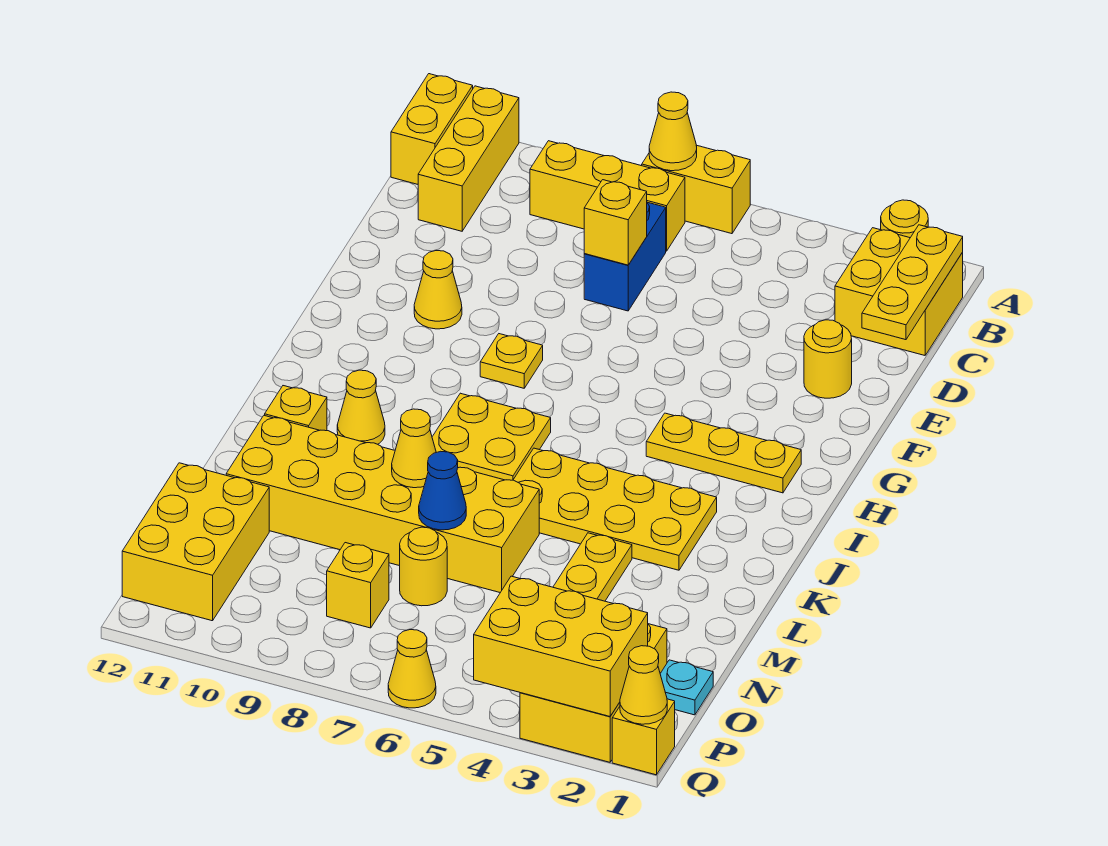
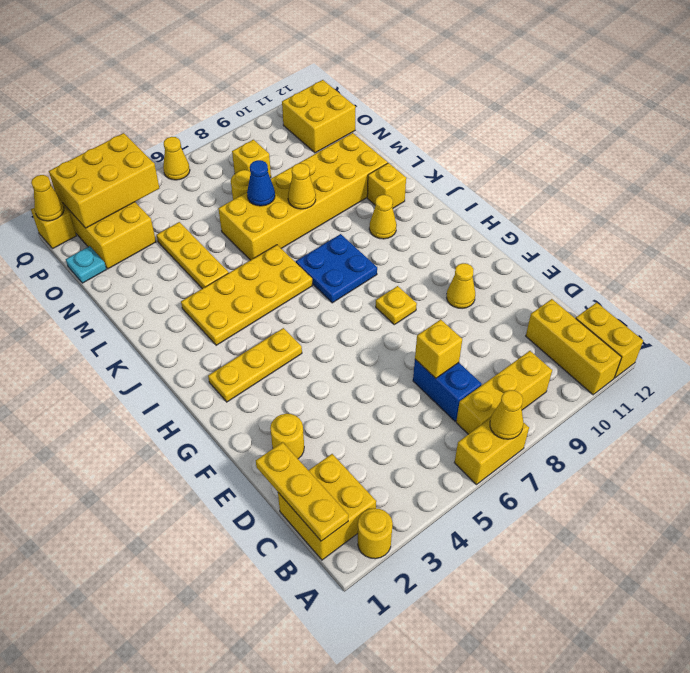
yellow 2x2 plate [432,393,551,480] -> blue 2x2 plate [296,234,377,303]
yellow 2x3 brick [122,463,269,621] -> yellow 2x2 brick [282,80,356,153]

